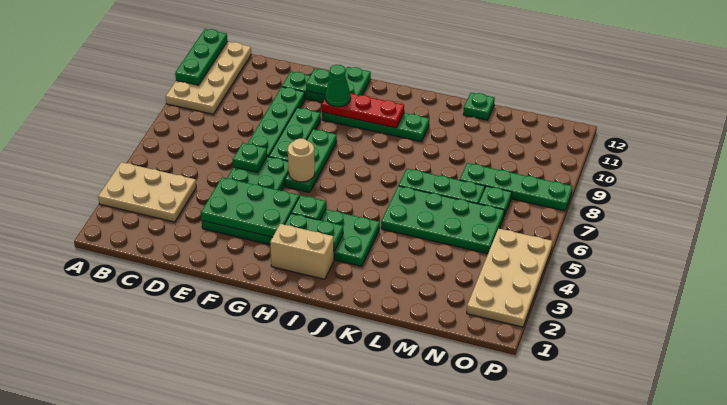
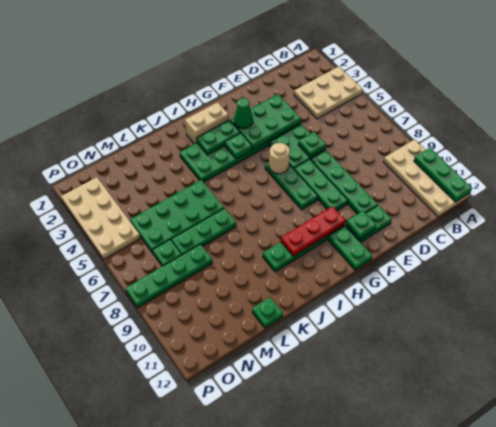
green 1x1 cone [325,65,351,107] -> green 1x1 cone moved to [234,98,253,129]

